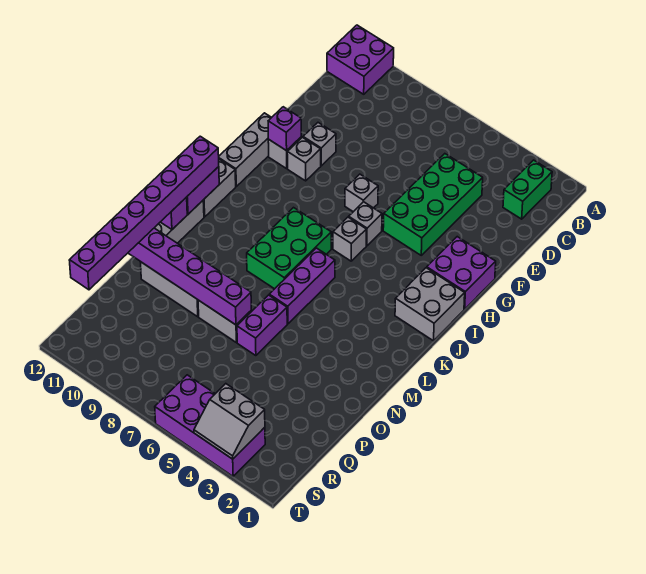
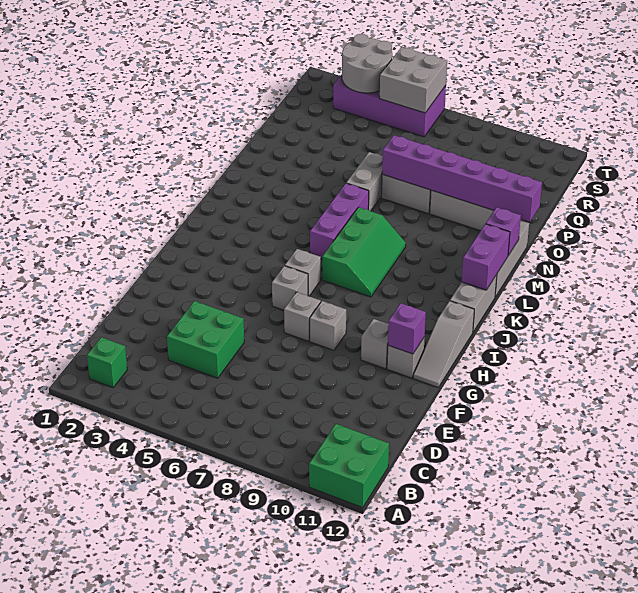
purple 2x2 brick [327,25,394,94] -> green 2x2 brick [309,424,389,507]
green 1x2 brick [503,160,552,219] -> green 1x1 brick [87,337,127,387]
green 2x4 brick [383,154,483,255] -> green 2x2 brick [167,301,244,378]
grey 1x1 brick [303,123,336,166] -> grey 1x1 brick moved to [310,301,346,350]
purple 2x2 brick [427,237,496,309] -> none
grey 1x3 brick [219,113,272,186] -> grey 1x3 slope [413,301,474,387]
grey 2x2 brick [395,268,465,341] -> grey 2x2 brick moved to [380,47,447,113]
green 2x3 brick [247,208,331,289] -> green 2x3 slope [322,207,406,297]
purple 1x8 brick [69,136,219,290] -> none
purple 1x2 brick [237,295,287,356] -> grey 1x2 brick [346,152,383,211]
grey 2x2 slope [194,384,265,459] -> grey 2x2 round brick [342,34,392,93]

